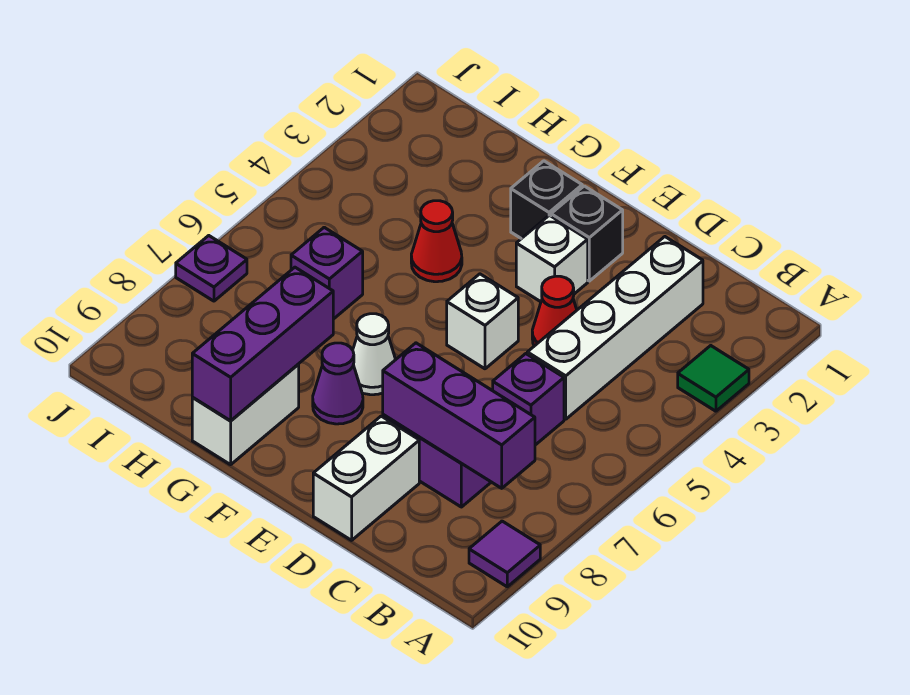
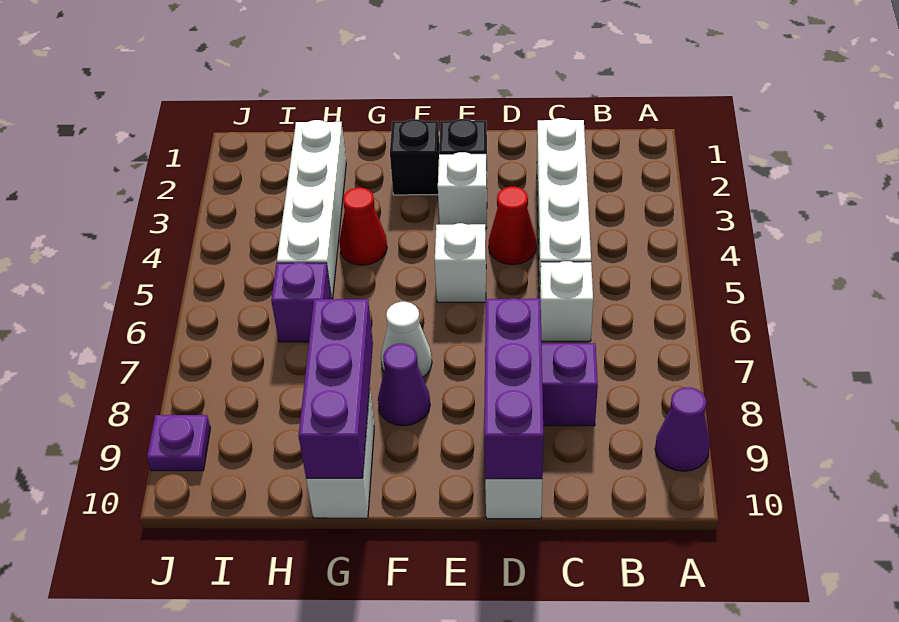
green 1x1 tile [678,346,749,411] -> none
purple 1x1 tile [469,521,540,587] -> purple 1x1 cone [655,387,710,471]
purple 1x3 brick [383,343,535,488] -> purple 1x3 brick turned to [484,298,544,479]
purple 1x1 brick [493,354,564,445] -> white 1x1 brick [540,261,593,341]
none -> white 1x4 brick [277,120,346,299]
purple 1x1 plate [176,236,247,301] -> purple 1x1 plate moved to [147,415,210,471]

